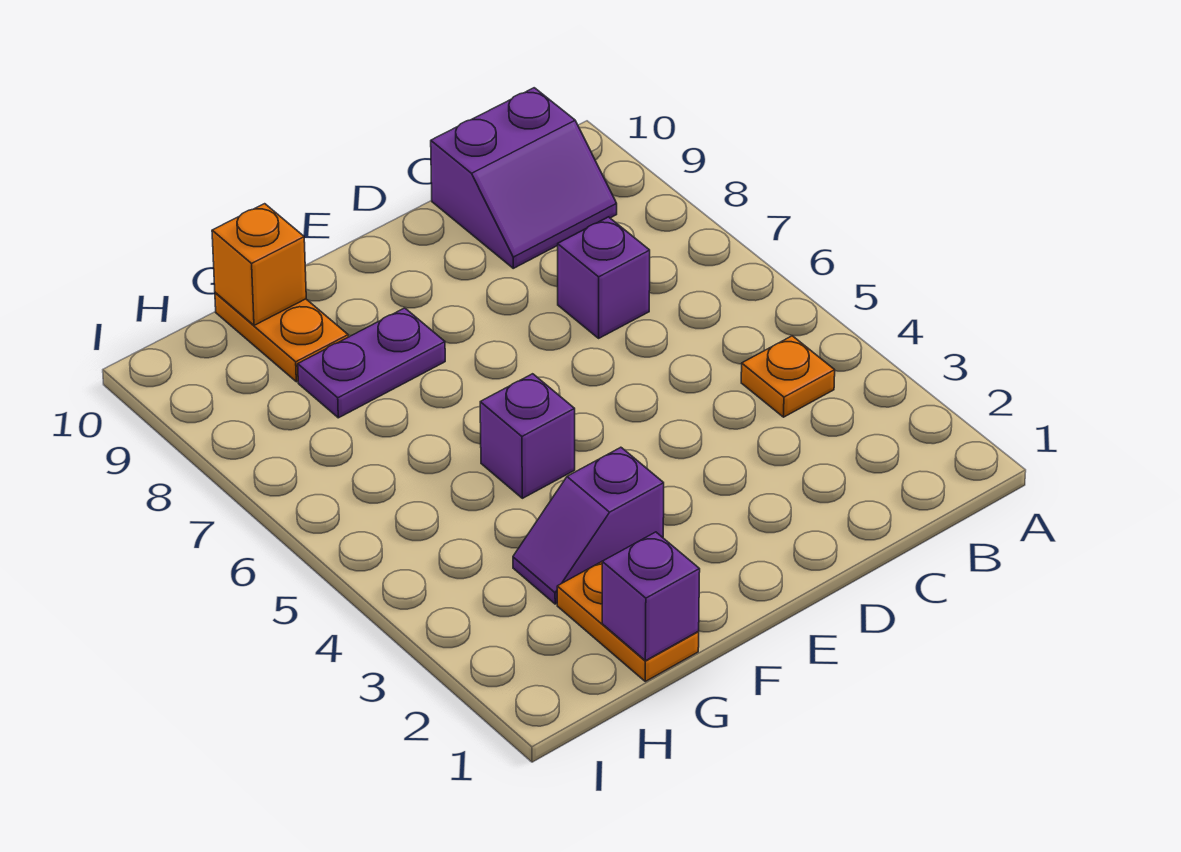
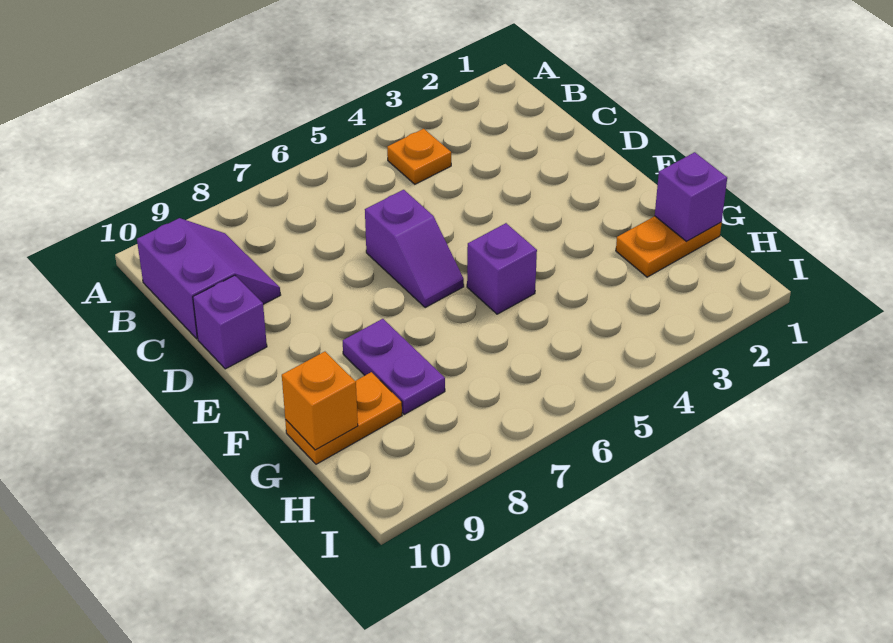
purple 1x1 brick [558,217,650,338] -> purple 1x1 brick moved to [193,275,267,369]
purple 1x2 slope [513,447,664,604] -> purple 1x2 slope moved to [365,190,464,307]

